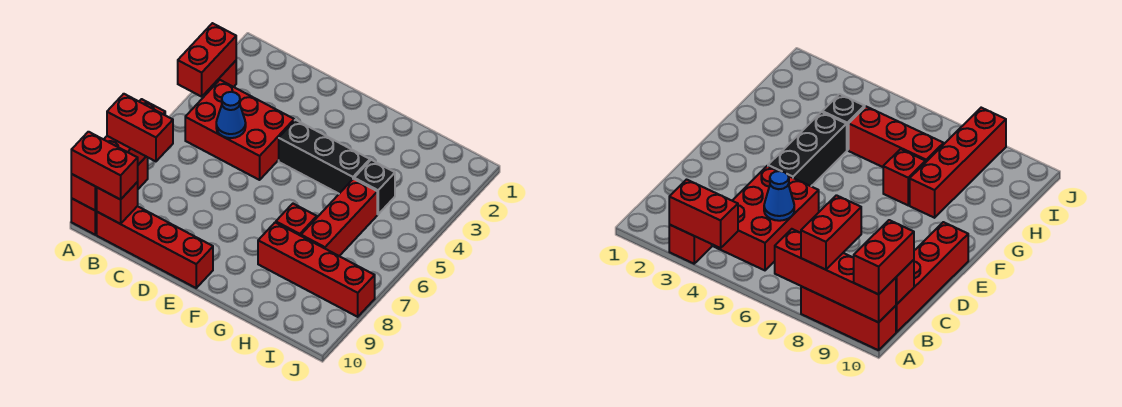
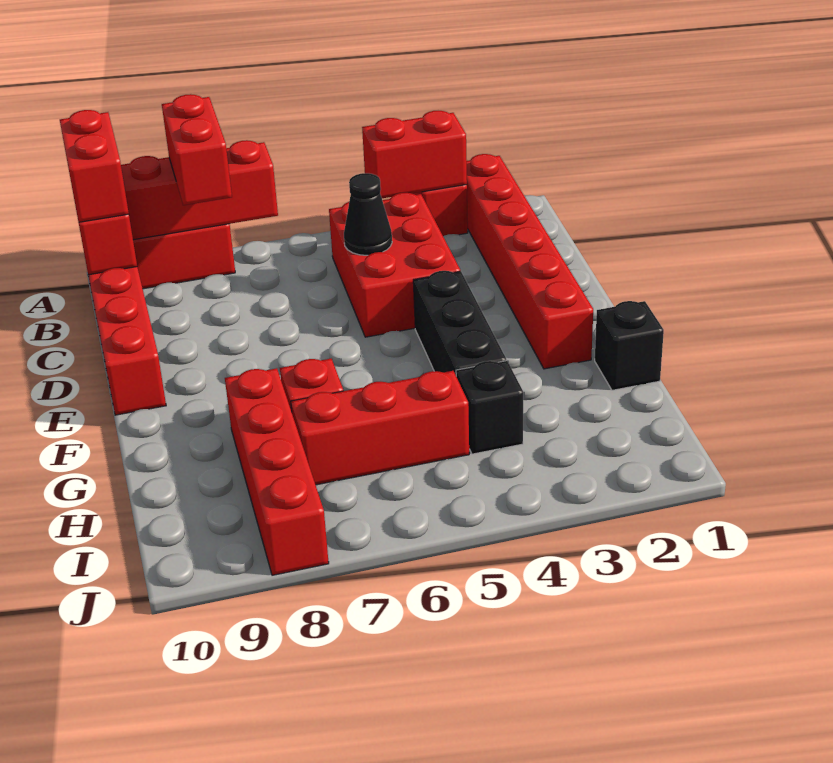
none -> red 1x6 brick [467,154,593,369]
blue 1x1 cone [216,92,246,138] -> black 1x1 cone [344,173,392,255]
none -> black 1x1 brick [595,301,664,390]

